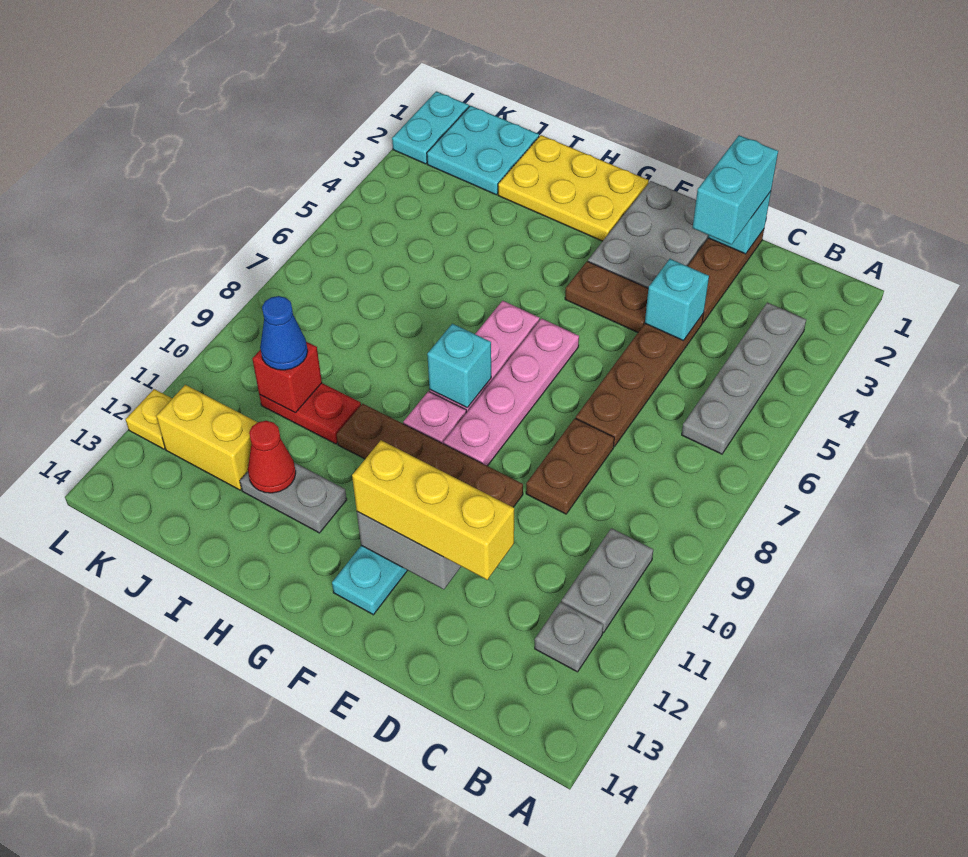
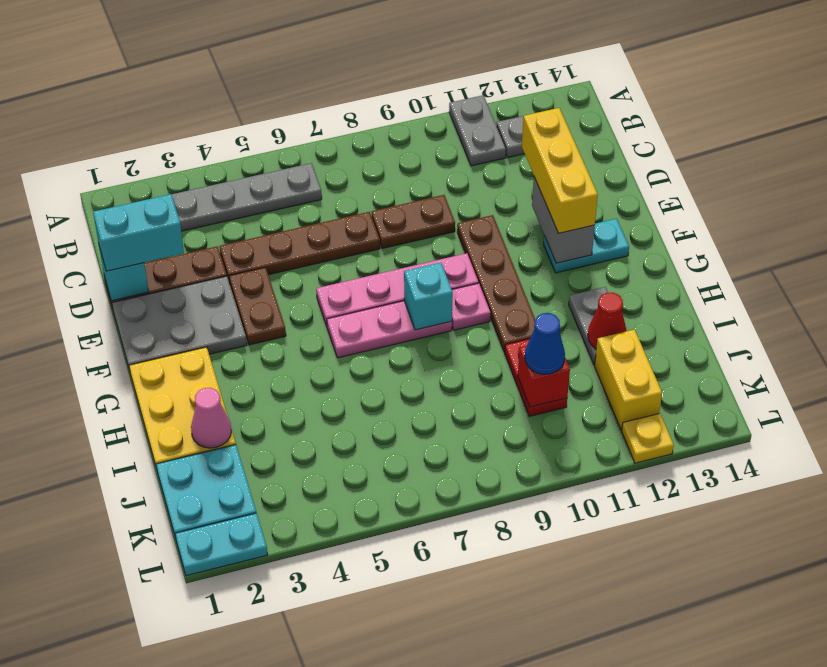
grey 1x2 plate [561,528,653,633] -> grey 1x2 plate turned to [449,95,506,166]
cyan 1x1 brick [645,259,709,341] -> none
none -> pink 1x1 cone [191,388,231,448]

